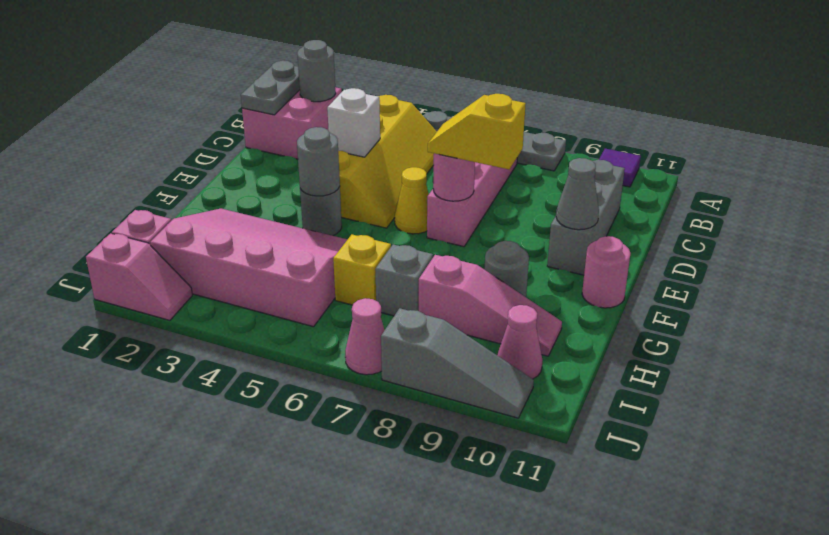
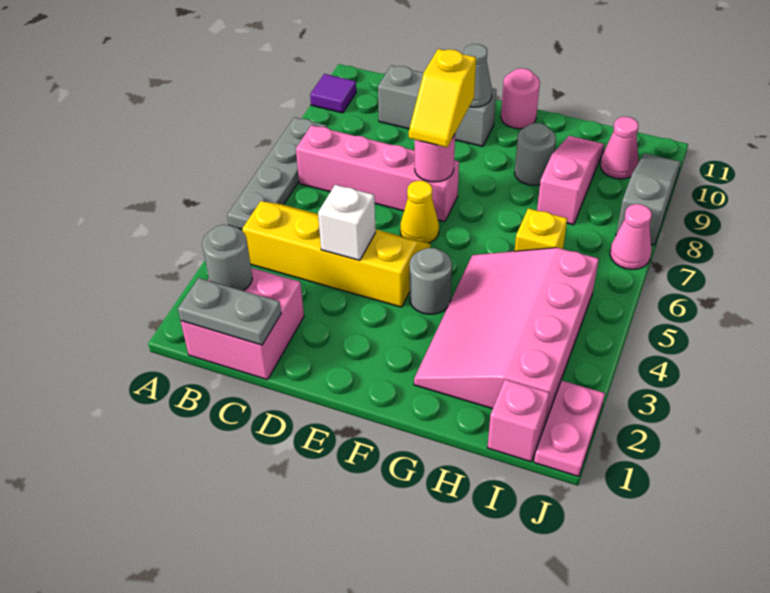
grey 1x1 round brick [297,127,340,196] -> none
grey 1x1 brick [375,244,433,316] -> none
pink 1x2 slope [86,233,192,320] -> pink 1x2 plate [534,381,605,477]

